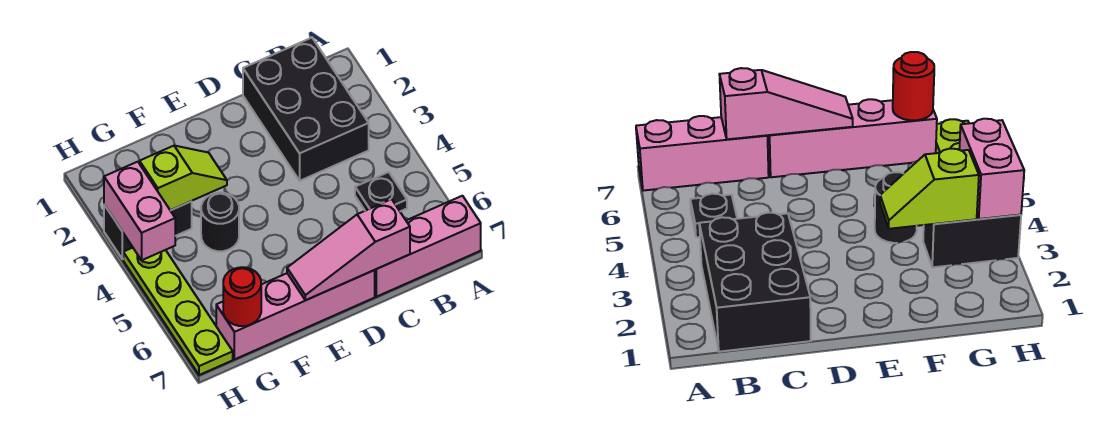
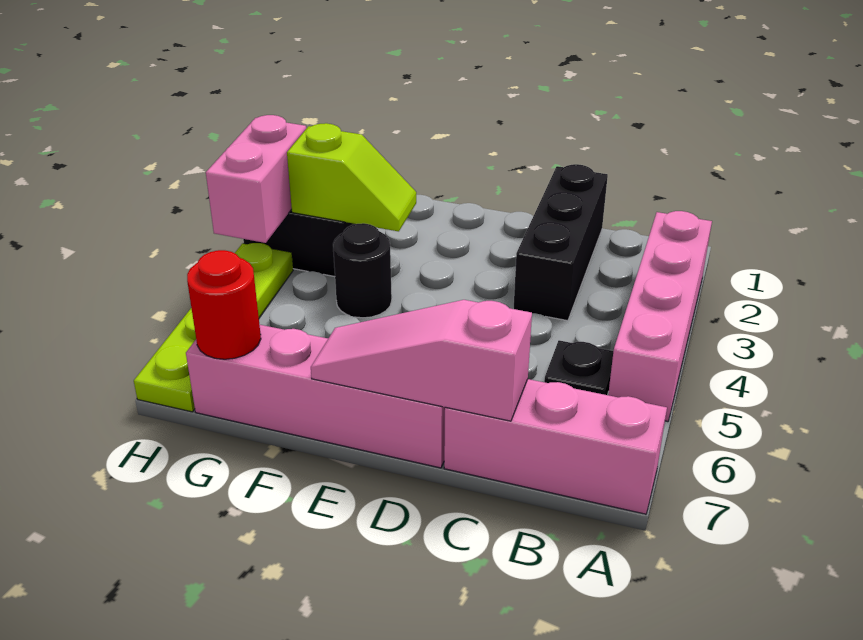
none -> pink 1x4 brick [608,211,712,422]
black 2x3 brick [243,38,369,181] -> black 1x3 brick [514,164,608,321]

